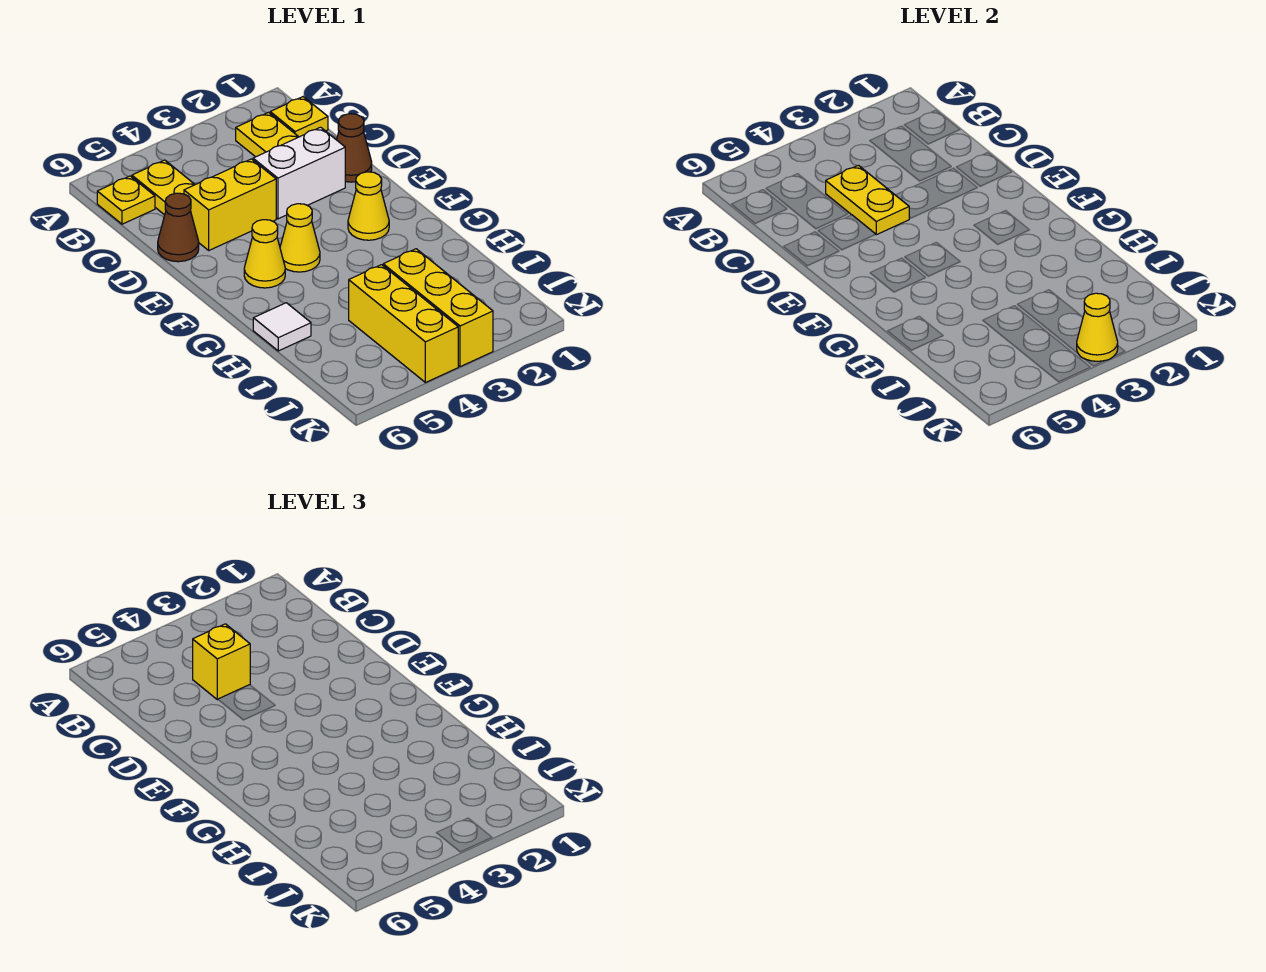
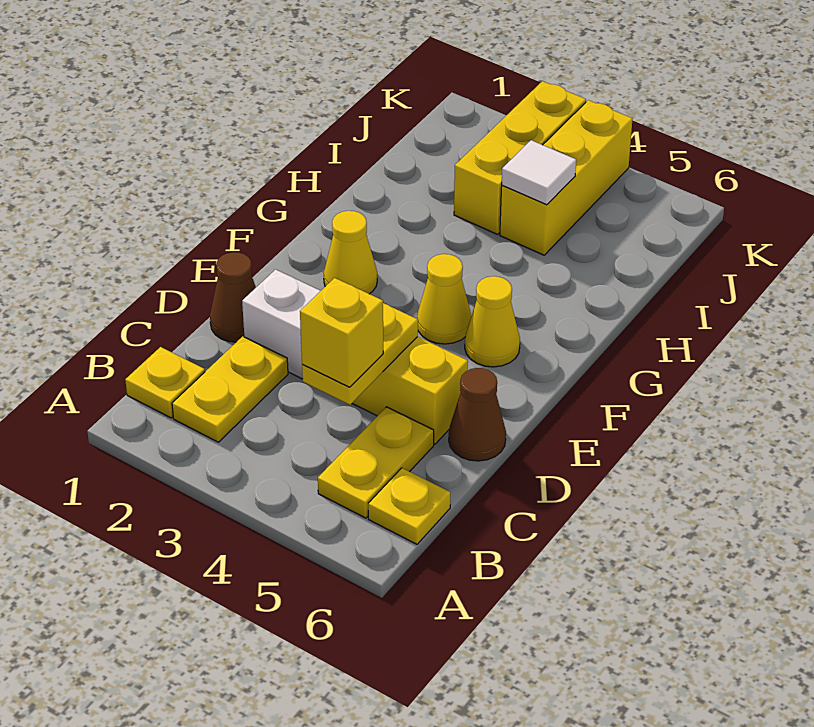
white 1x1 tile [253,303,311,351] -> white 1x1 tile moved to [502,140,576,205]
yellow 1x1 cone [1077,293,1118,361] -> none

